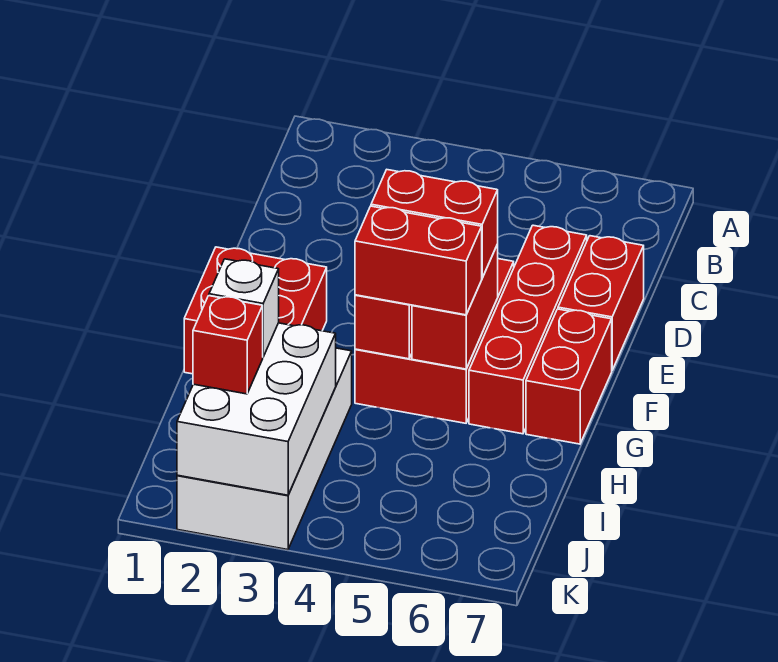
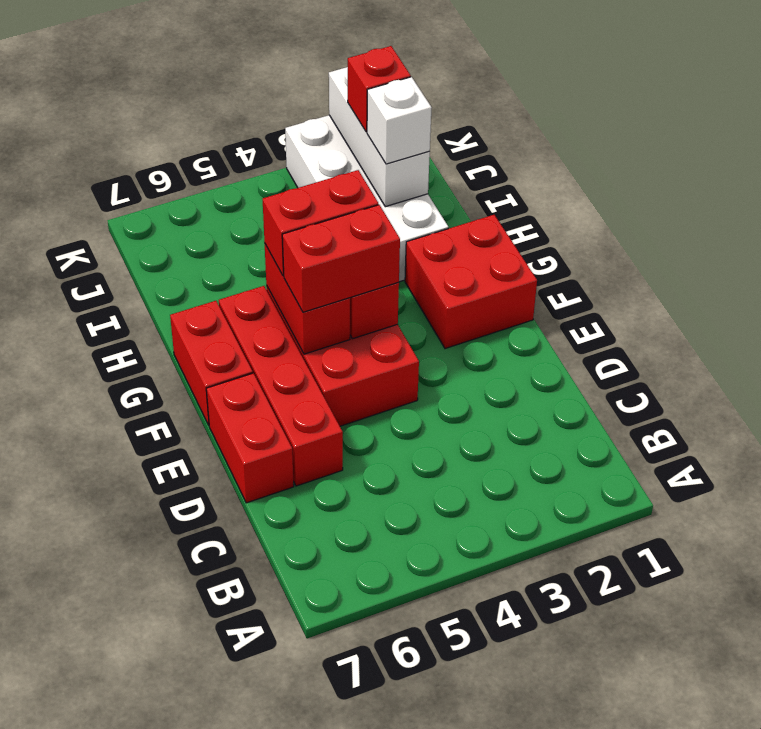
white 2x3 brick [177,323,336,495] -> white 1x3 brick [329,67,430,207]

